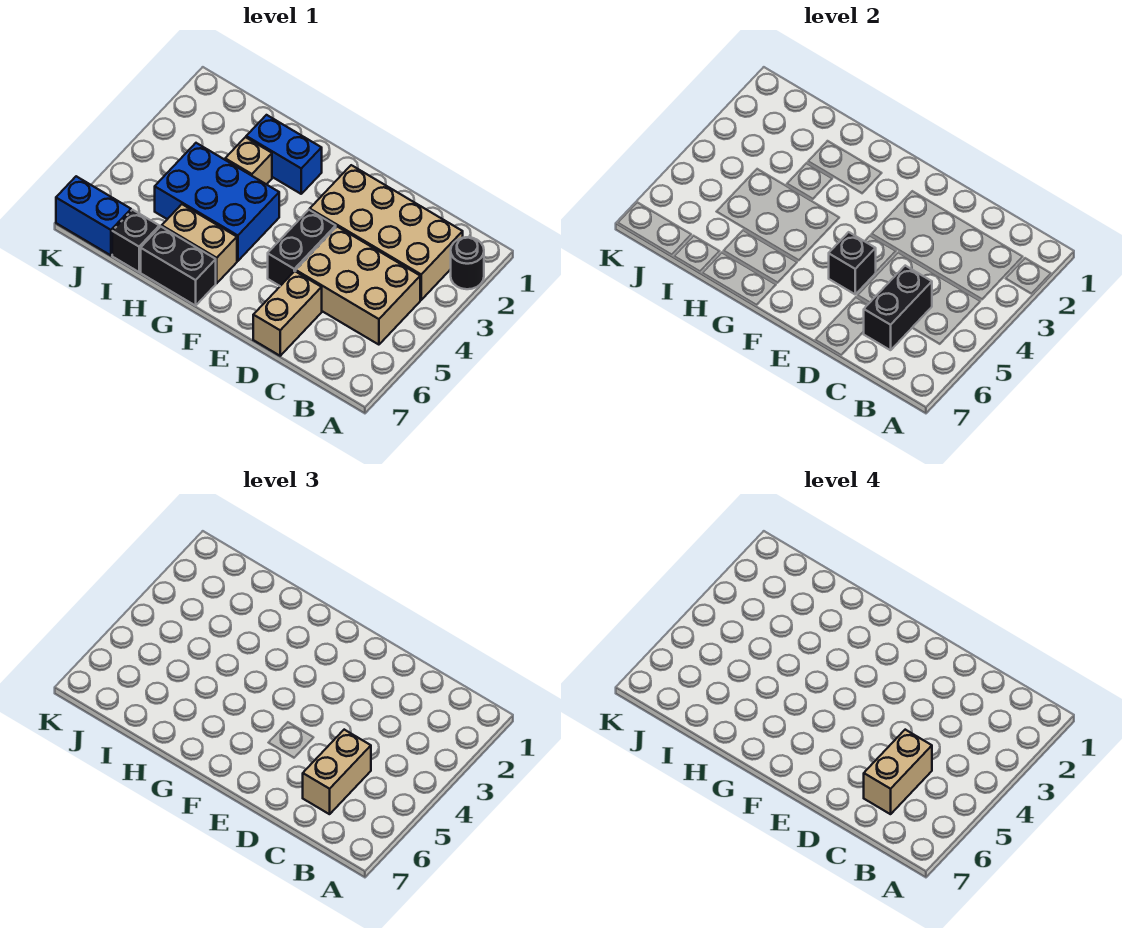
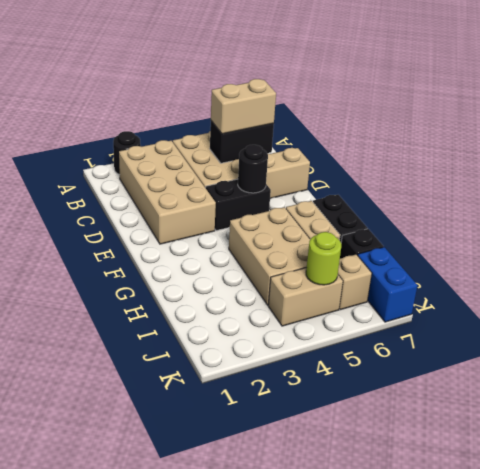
tan 1x2 brick [864,730,932,814] -> tan 1x2 brick moved to [268,268,343,326]
black 1x1 brick [829,232,876,294] -> black 1x1 round brick [238,145,268,193]
blue 1x2 brick [246,115,322,194] -> none
blue 2x3 brick [155,143,279,261] -> tan 2x3 brick [229,207,310,305]
tan 1x1 brick [225,137,272,184] -> tan 1x1 brick moved to [338,254,372,310]
none -> lime 1x1 round brick [306,232,341,285]

